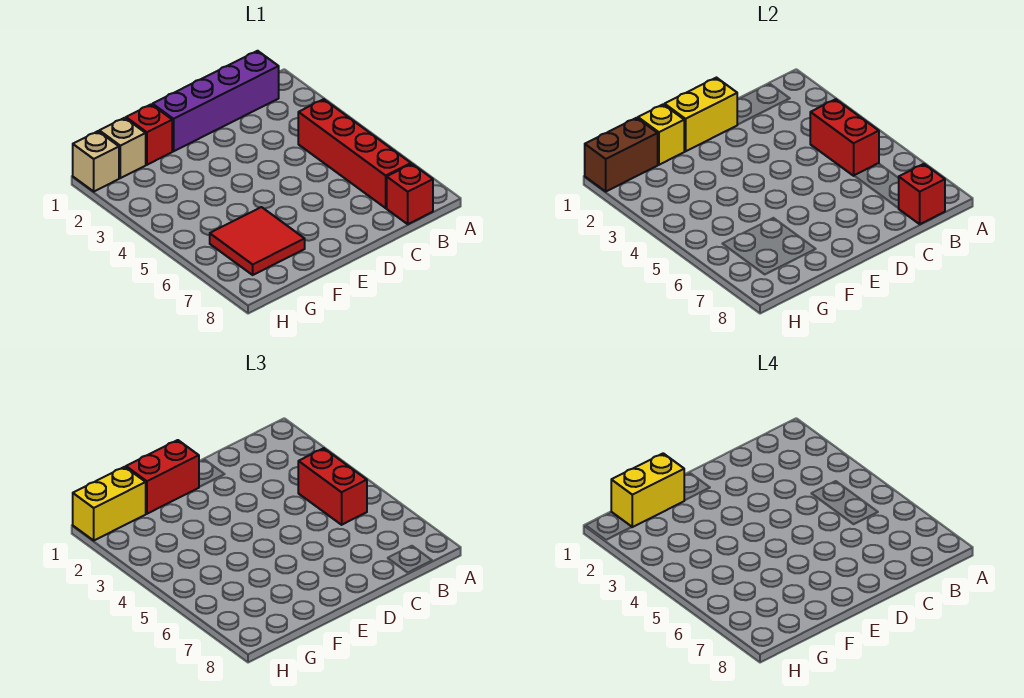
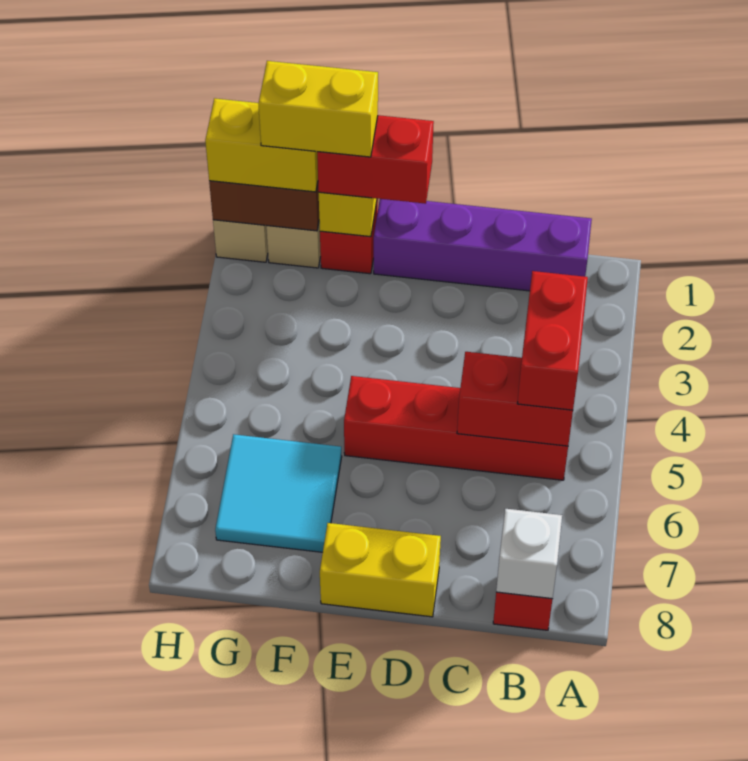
red 1x4 brick [298,99,411,208] -> red 1x4 brick turned to [344,376,568,480]
red 1x2 brick [810,99,879,176] -> red 1x2 brick turned to [457,352,573,446]
red 1x1 brick [899,164,945,224] -> white 1x1 brick [496,509,562,599]
yellow 1x2 brick [665,78,737,151] -> yellow 1x2 brick moved to [320,523,441,617]
red 2x2 tile [210,207,305,275] -> cyan 2x2 tile [215,434,342,552]

